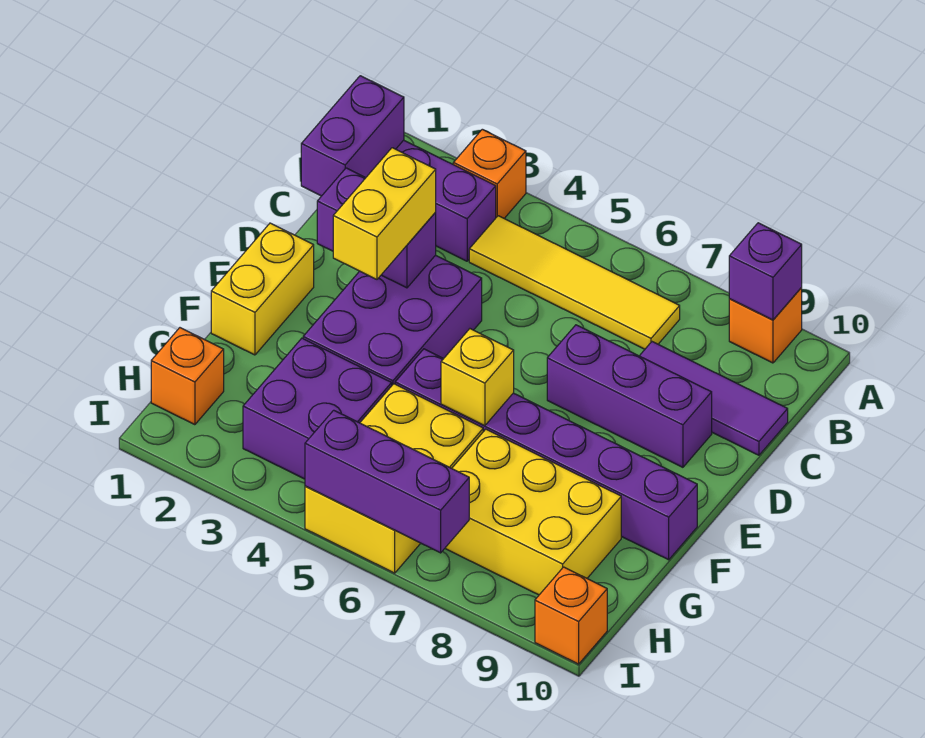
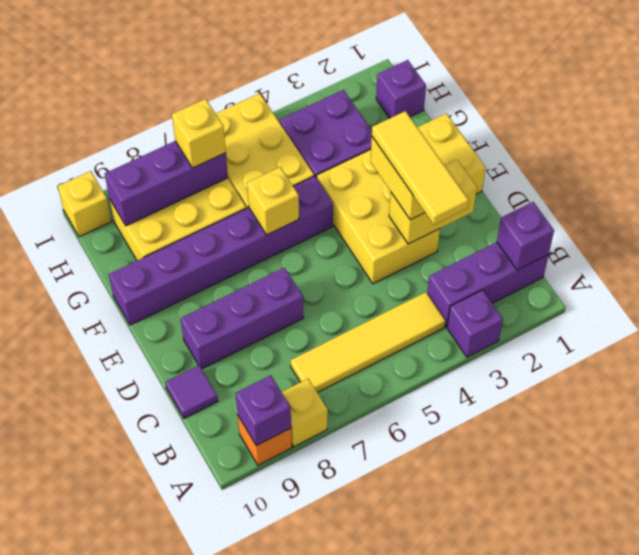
orange 1x1 brick [453,129,526,218] -> purple 1x1 brick [447,290,503,357]
none -> yellow 1x1 brick [282,379,328,447]
purple 1x2 brick [301,76,404,196] -> purple 1x1 brick [497,202,554,270]
none -> yellow 1x3 tile [372,111,469,225]
purple 1x3 tile [640,342,788,455] -> purple 1x1 tile [165,365,218,419]
purple 1x2 brick [317,168,436,288] -> yellow 1x2 brick [389,160,477,244]
purple 2x3 brick [303,255,482,385] -> yellow 2x3 brick [317,149,440,284]
orange 1x1 brick [151,328,224,425] -> purple 1x1 brick [376,60,426,118]
none -> yellow 1x1 brick [172,99,226,168]
purple 1x3 brick [305,410,469,553] -> purple 1x3 brick moved to [105,141,228,226]
orange 1x1 brick [535,567,607,664] -> yellow 1x1 brick [58,171,112,237]

